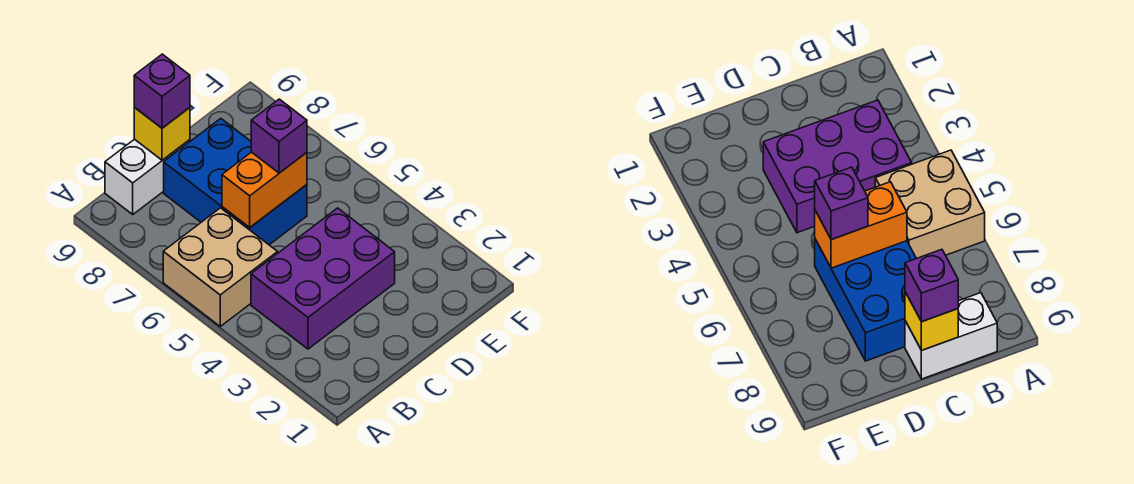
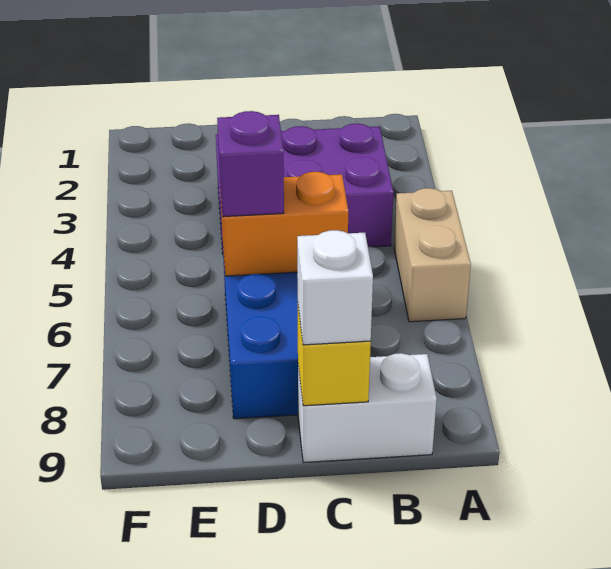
tan 2x2 brick [163,208,278,326] -> tan 1x2 brick [394,188,471,322]
purple 1x1 brick [134,54,190,128] -> white 1x1 brick [297,230,373,345]

